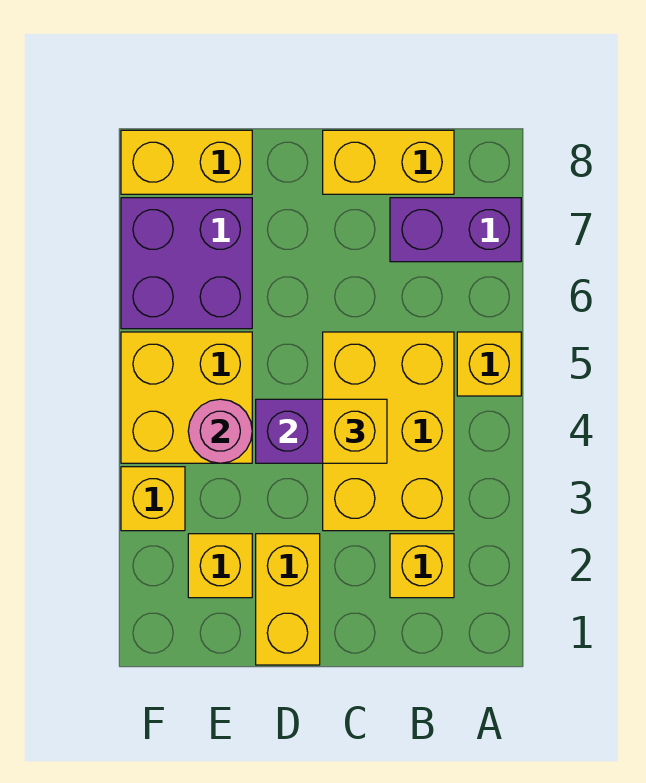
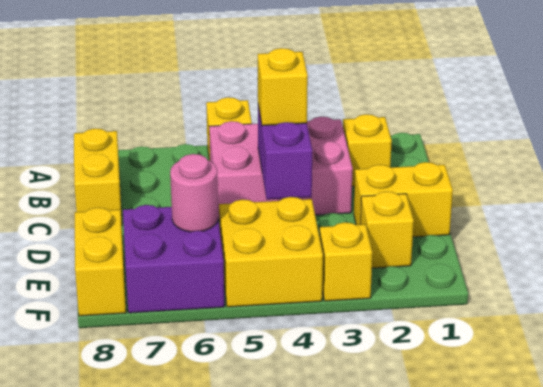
purple 1x2 brick [390,198,521,262] -> none
yellow 2x3 brick [323,332,454,531] -> pink 2x3 brick [209,117,353,219]
pink 1x1 round brick [188,399,252,463] -> pink 1x1 round brick moved to [170,154,218,232]

